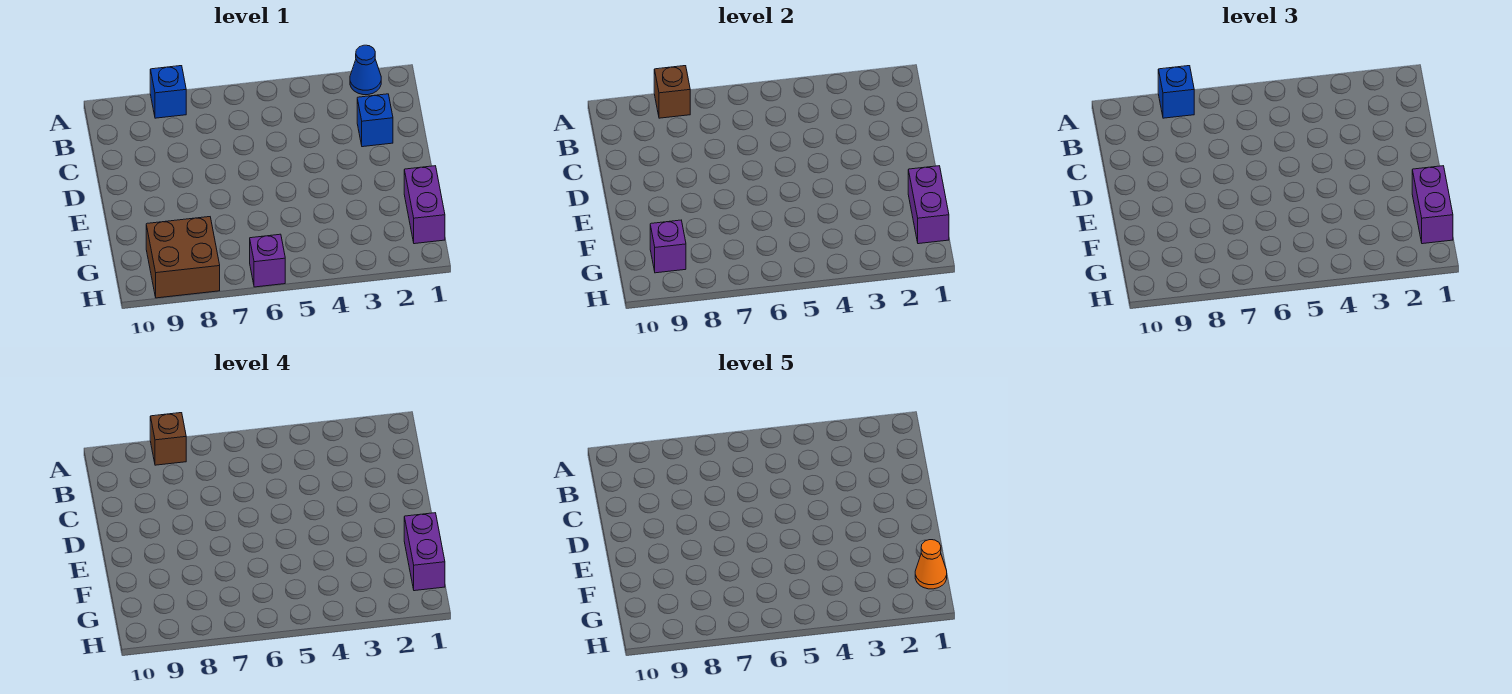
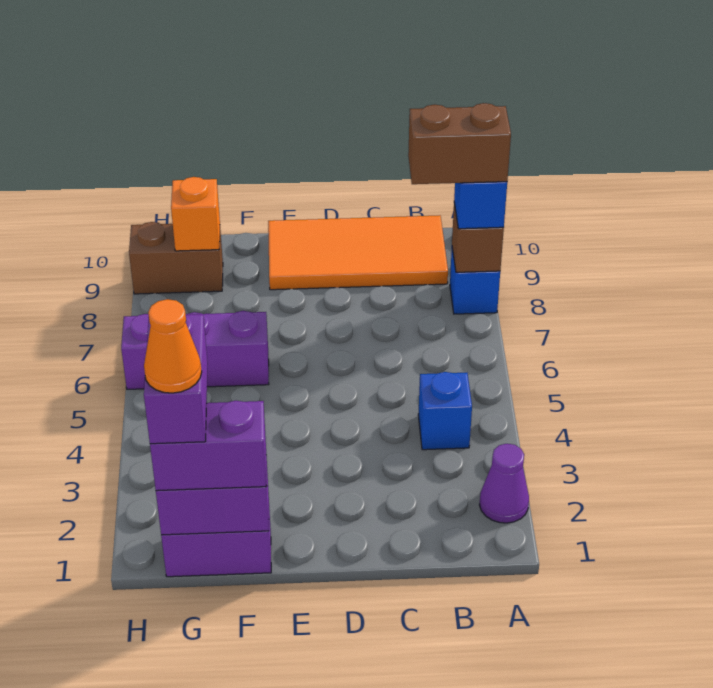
blue 1x1 cone [350,45,381,95] -> purple 1x1 cone [480,444,529,523]
brown 1x1 brick [150,413,186,465] -> brown 1x2 brick [408,103,511,184]
none -> orange 2x4 tile [268,215,448,290]
blue 1x1 brick [357,94,393,147] -> blue 1x1 brick moved to [418,372,472,450]
purple 1x2 brick [404,513,445,591] -> purple 1x2 brick turned to [144,314,208,444]
brown 2x2 brick [146,217,220,298] -> brown 1x2 brick [129,222,223,294]
purple 1x1 brick [650,220,686,273] -> orange 1x1 brick [171,177,220,251]
purple 1x1 brick [250,234,285,287] -> purple 1x3 brick [121,311,269,389]

